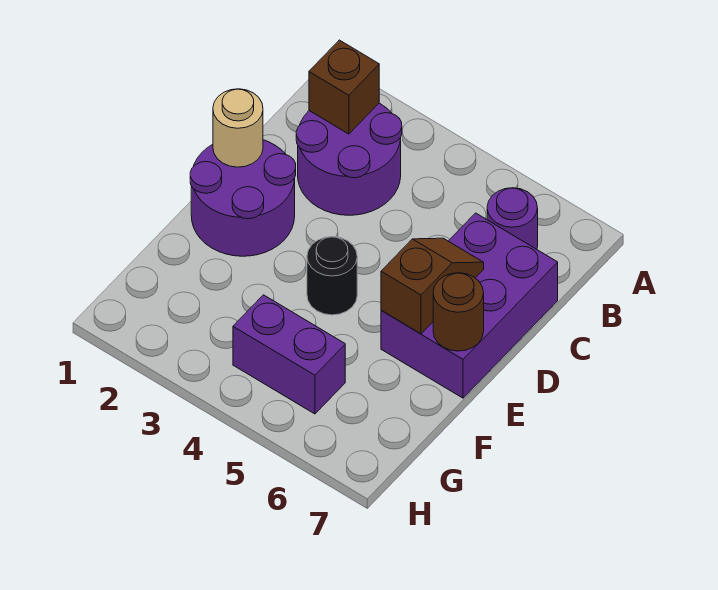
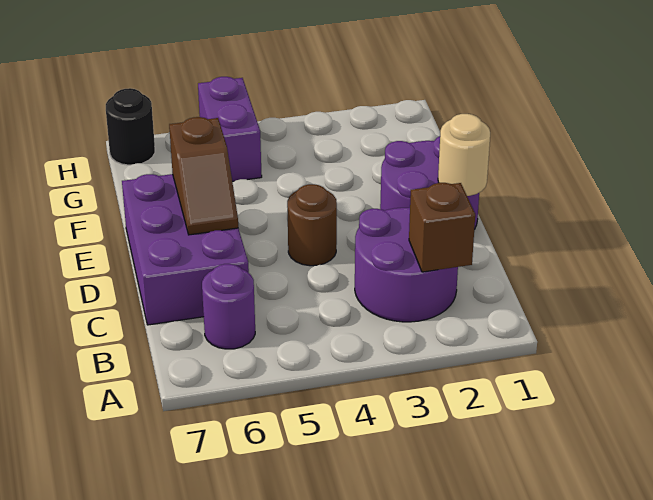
black 1x1 round brick [307,237,357,315] -> black 1x1 round brick moved to [106,88,155,165]
brown 1x1 round brick [433,273,484,351] -> brown 1x1 round brick moved to [287,184,337,266]
purple 1x2 brick [233,295,345,414] -> purple 1x2 brick turned to [198,77,262,182]

